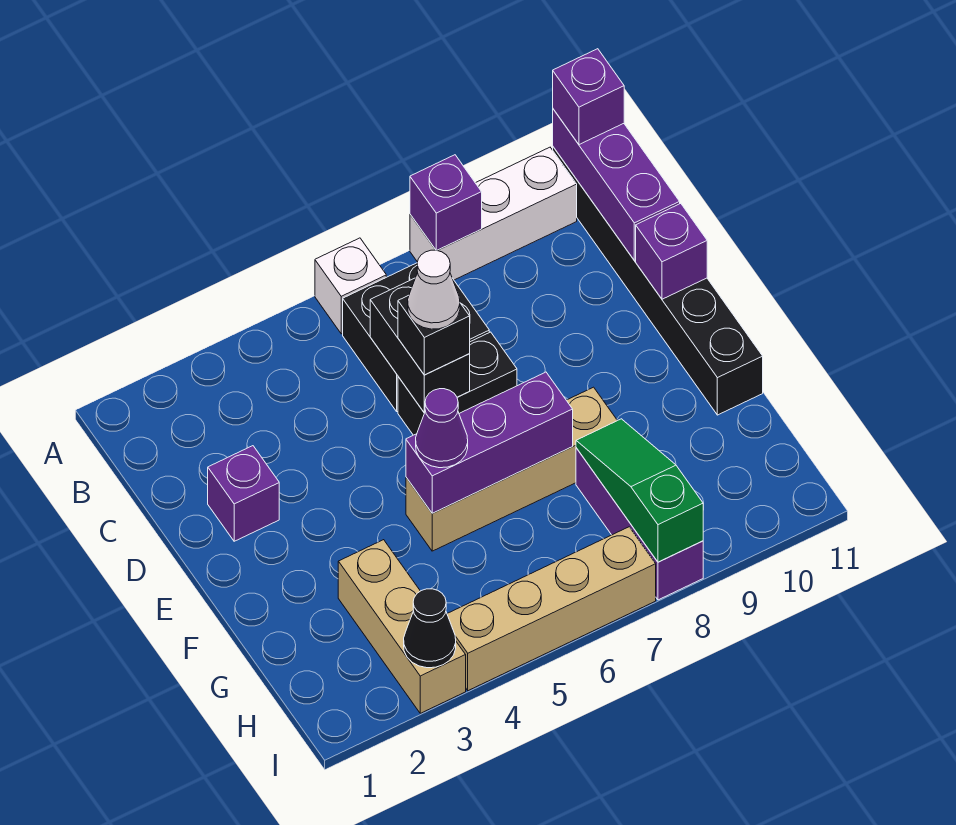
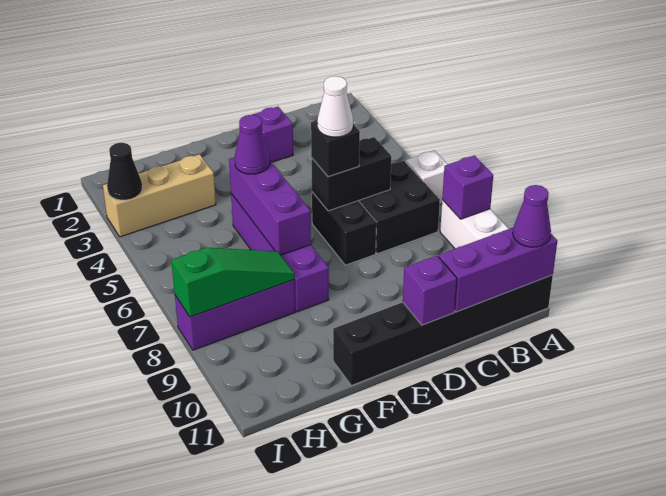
purple 1x1 brick [553,49,624,145] -> purple 1x1 cone [513,185,551,247]
tan 1x4 brick [406,387,617,551] -> purple 1x4 brick [231,194,329,312]
tan 1x4 brick [447,527,656,691] -> none

